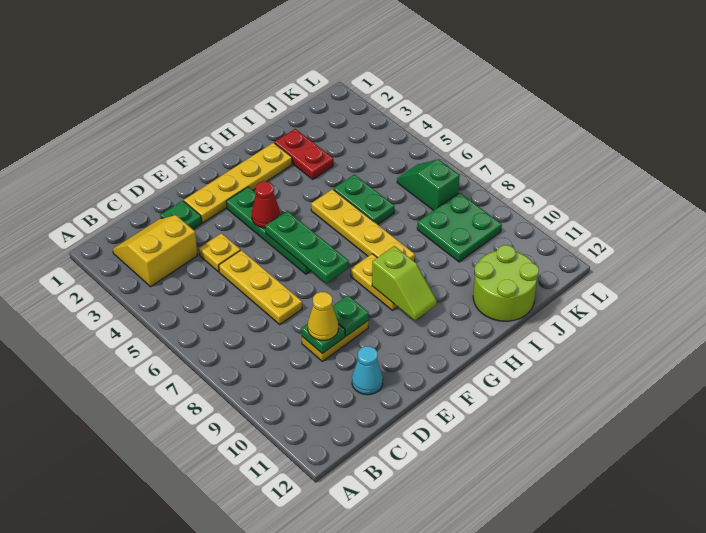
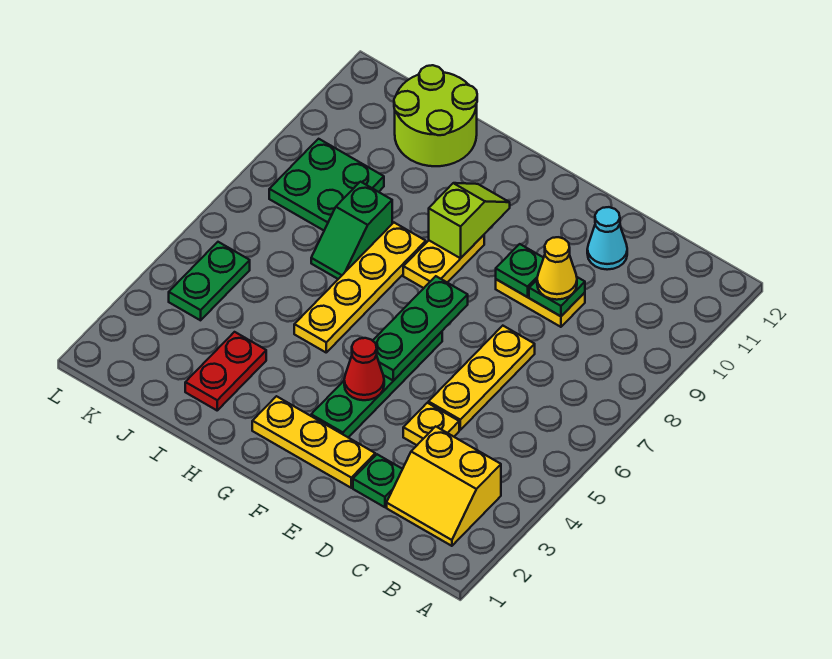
yellow 1x4 plate [184,143,292,223] -> yellow 1x3 plate [252,396,375,488]
green 1x2 plate [334,174,394,224] -> green 1x2 plate moved to [169,242,250,320]
green 1x2 slope [397,160,460,211] -> green 1x2 slope moved to [311,182,392,279]

